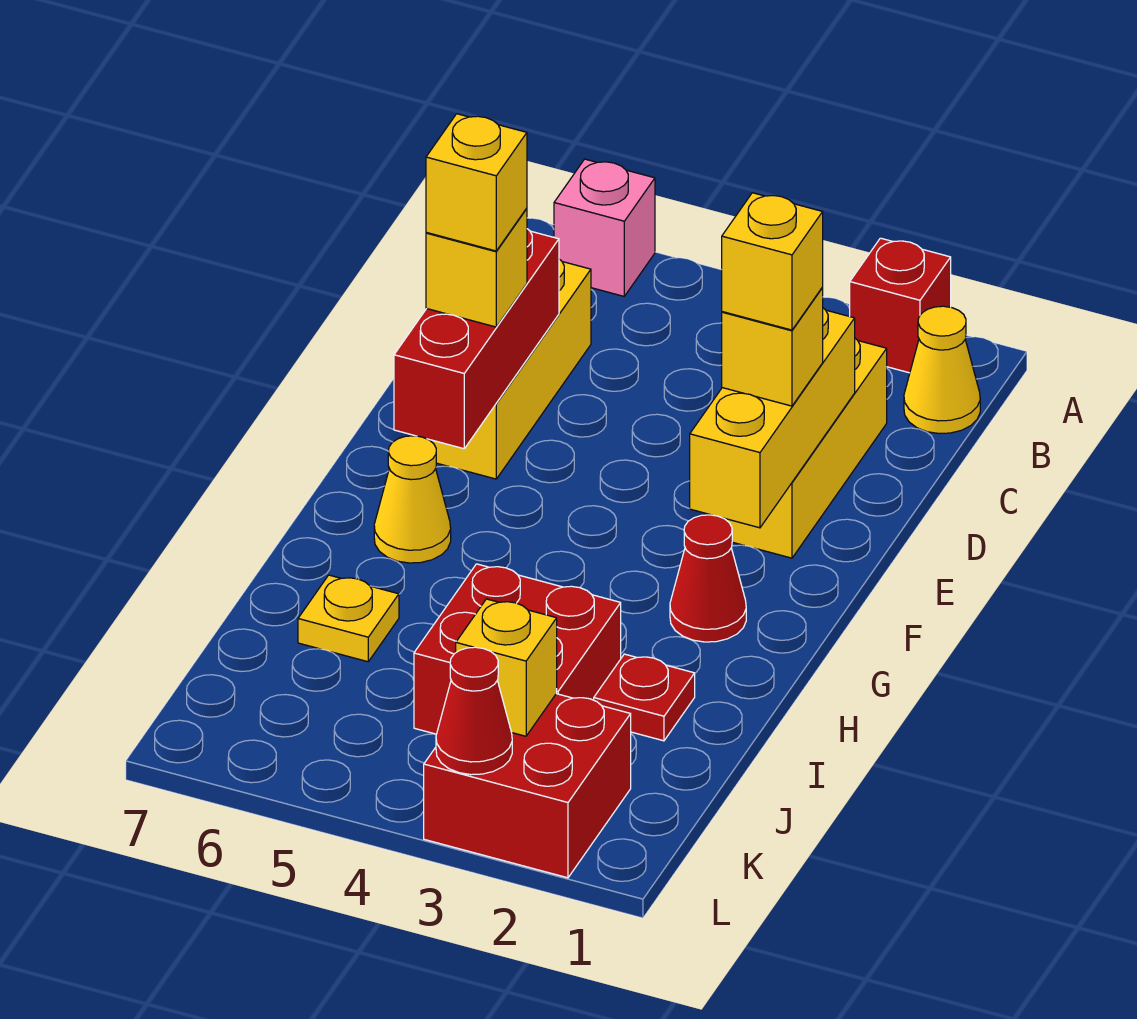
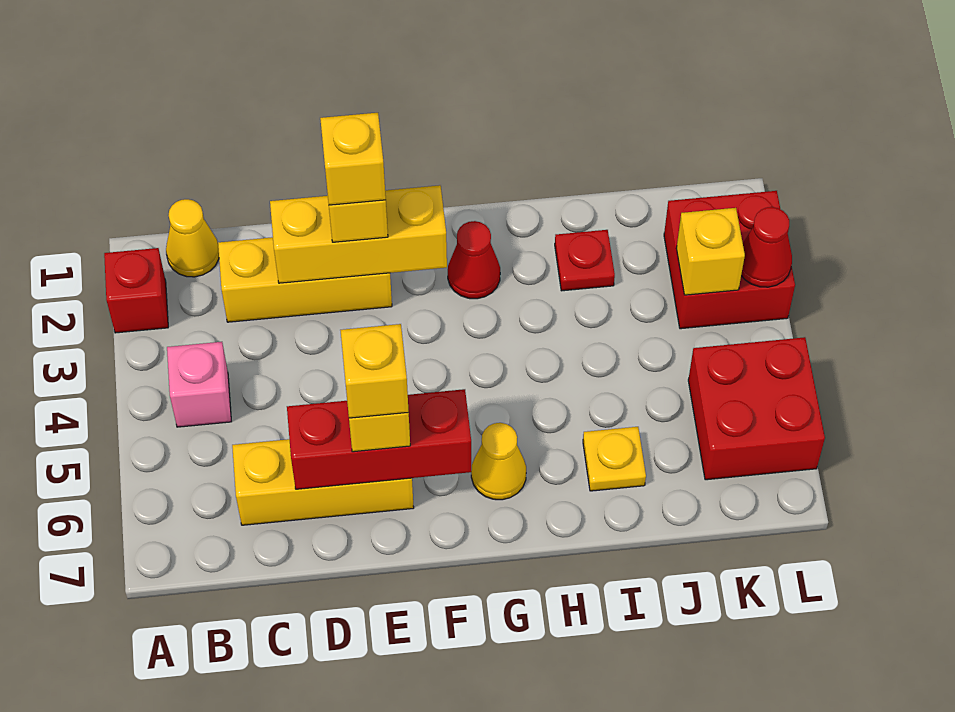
pink 1x1 brick [554,159,655,296] -> pink 1x1 brick moved to [167,342,231,427]
red 2x2 brick [414,564,621,734] -> red 2x2 brick moved to [688,337,825,480]

